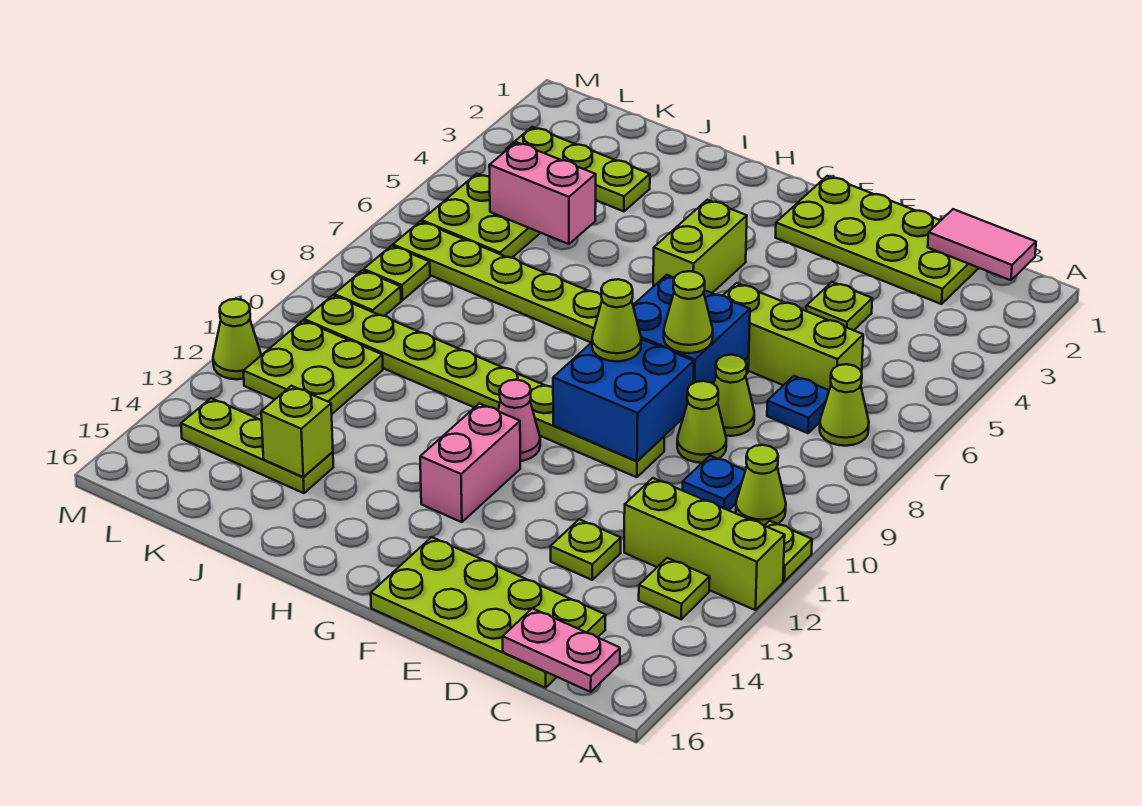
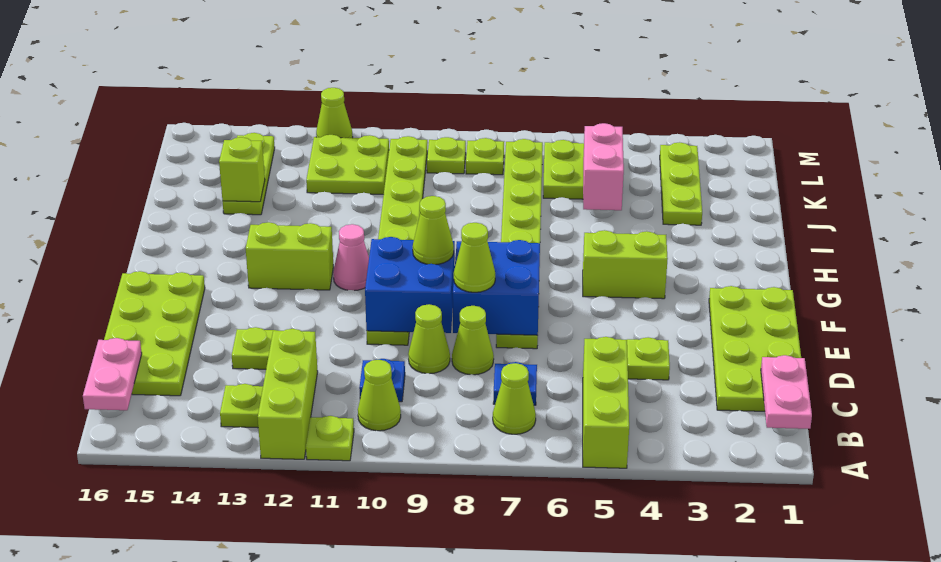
pink 1x2 tile [928,209,1036,280] -> pink 1x2 plate [761,355,812,429]
lime 1x3 brick [723,283,863,390] -> lime 1x3 brick moved to [583,337,629,468]
pink 1x2 brick [420,403,520,522] -> lime 1x2 brick [246,222,333,290]

